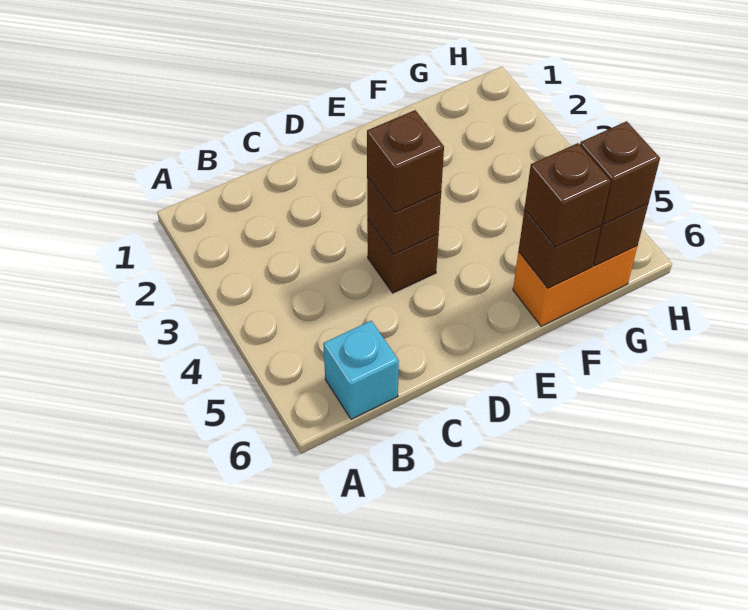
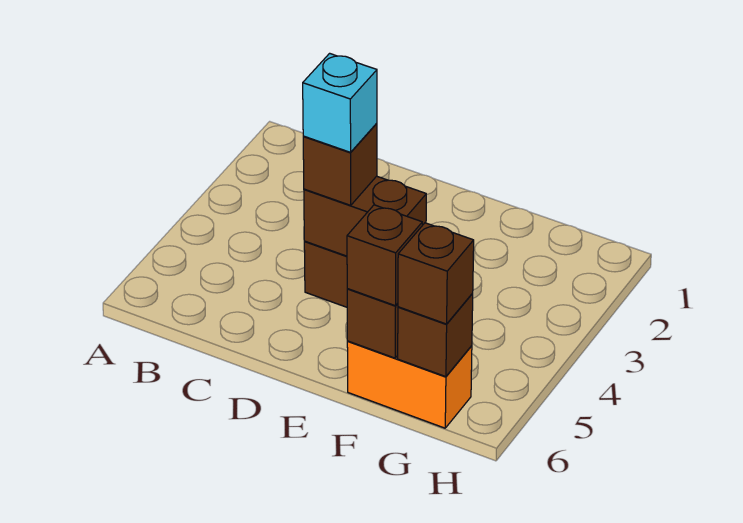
cyan 1x1 brick [323,321,399,419] -> cyan 1x1 brick moved to [303,53,377,152]
brown 1x1 brick [367,177,441,255] -> brown 1x2 brick [304,176,426,256]

